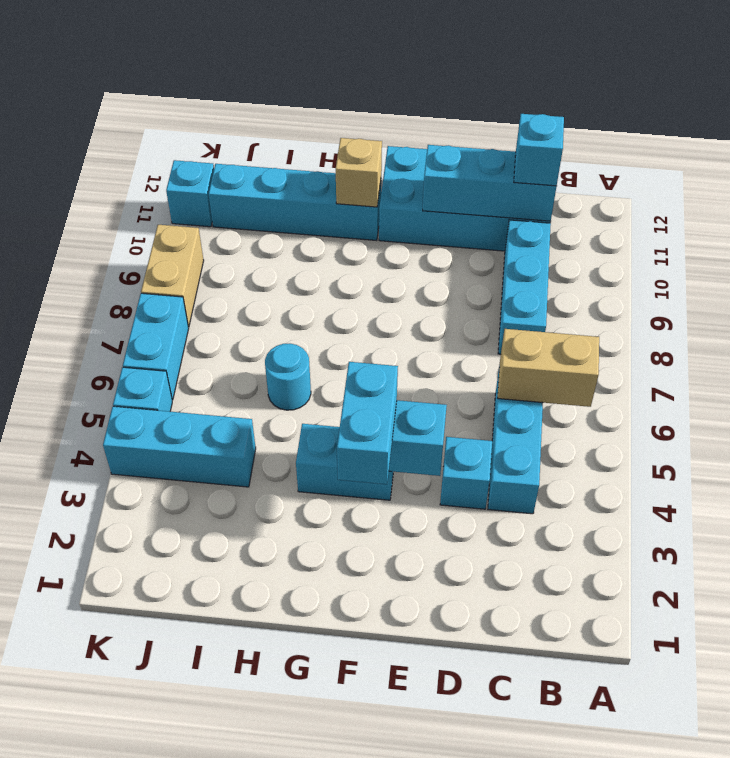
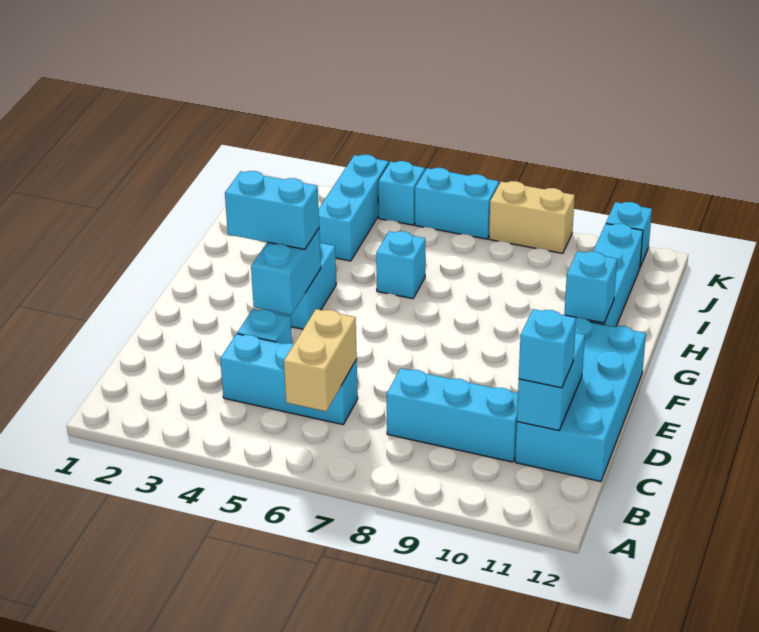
cyan 1x3 brick [423,145,556,221] -> cyan 1x2 brick [517,333,585,430]
tan 1x1 brick [336,138,382,207] -> cyan 1x1 brick [564,251,617,323]
cyan 1x1 round brick [265,344,311,410] -> cyan 1x1 brick [376,231,425,299]

